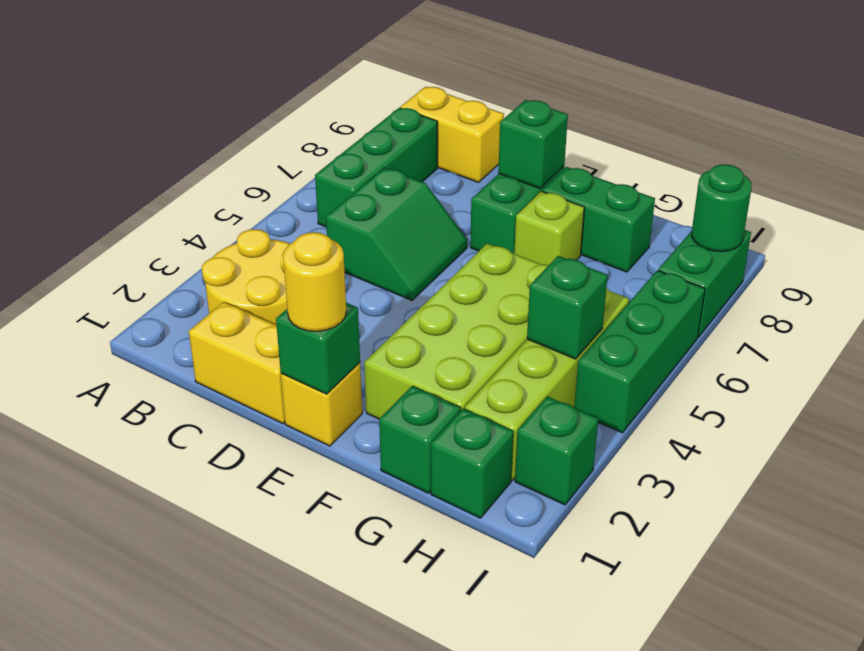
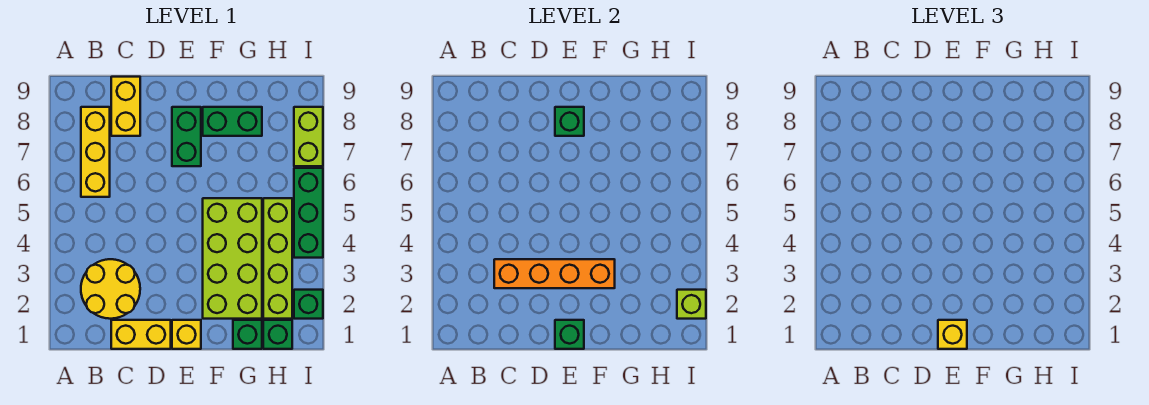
green 1x3 brick [315,108,437,227] -> yellow 1x3 brick [81,107,110,197]
yellow 1x2 brick [401,87,504,182] -> yellow 1x2 brick turned to [111,77,140,136]
none -> orange 1x4 brick [494,259,615,288]
green 2x2 slope [326,168,467,300] -> none
yellow 1x1 round brick [283,232,346,331] -> yellow 1x1 brick [938,320,967,349]
lime 1x1 brick [514,191,584,265] -> lime 1x1 brick moved to [677,290,706,319]
green 1x1 brick [527,256,608,359] -> none
green 1x2 brick [658,230,751,337] -> lime 1x2 brick [294,107,323,166]
green 1x1 round brick [692,164,752,252] -> none

